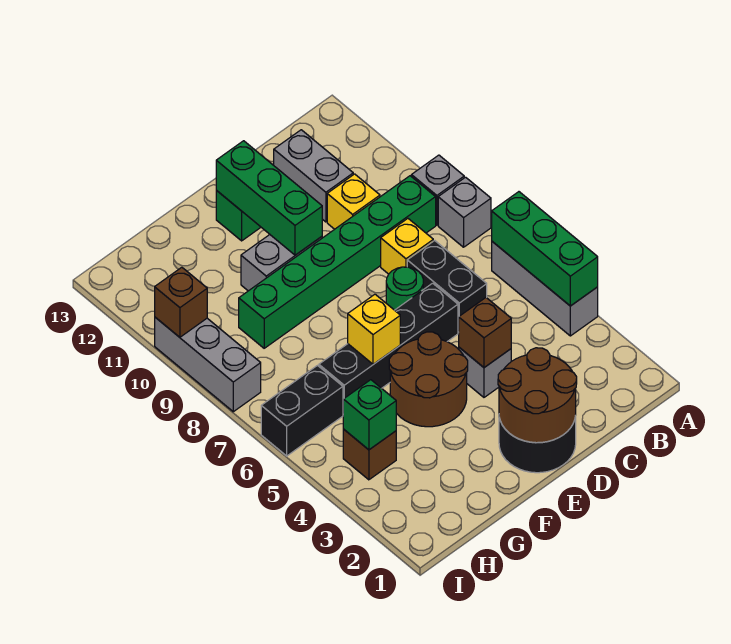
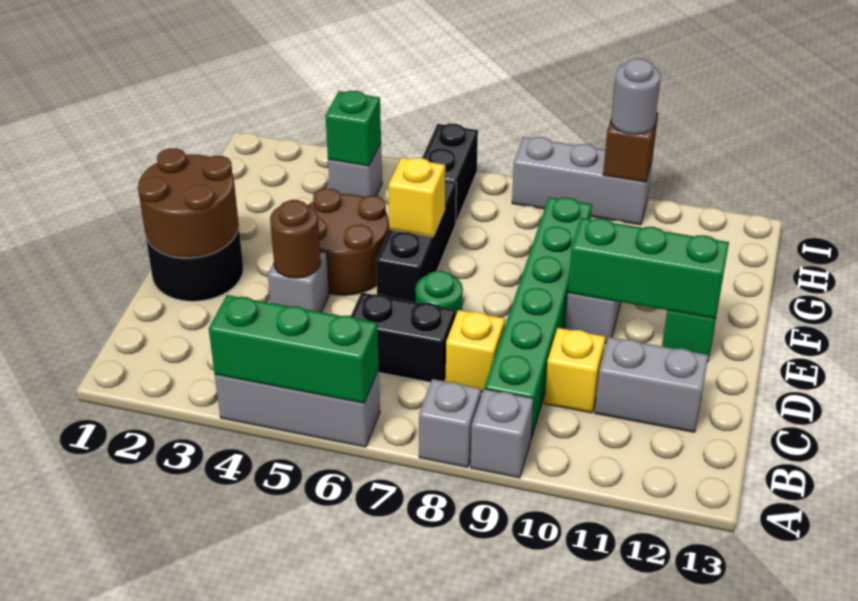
brown 1x1 brick [459,298,511,368] -> brown 1x1 round brick [270,200,321,278]
black 1x4 brick [319,283,458,399] -> black 1x3 brick [376,180,456,302]
brown 1x1 brick [343,429,396,480] -> grey 1x1 brick [328,143,382,197]
none -> grey 1x1 round brick [611,59,661,134]

